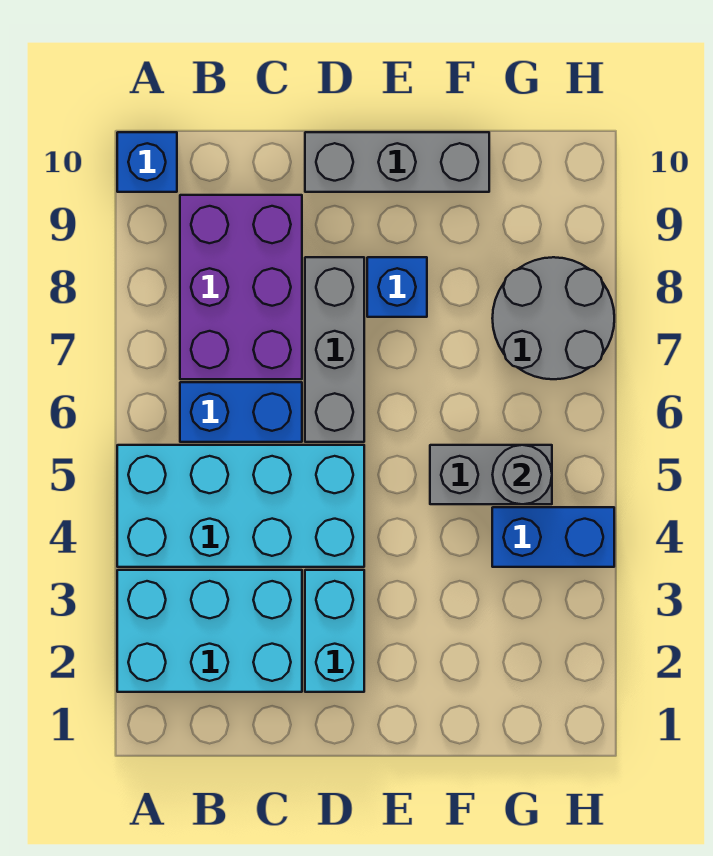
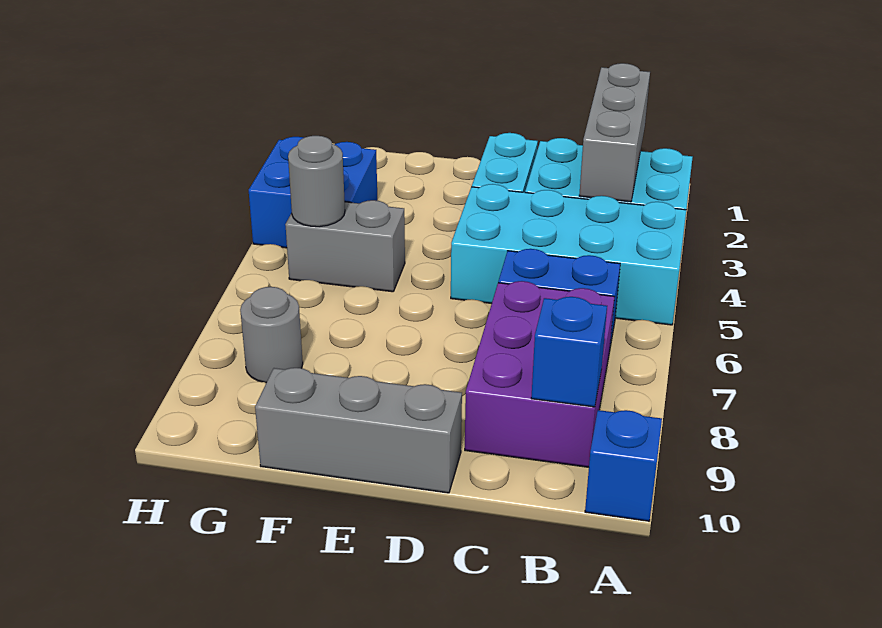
grey 1x3 brick [305,257,364,442] -> grey 1x3 brick moved to [579,63,650,202]
blue 1x1 brick [367,257,427,317] -> blue 1x1 brick moved to [531,297,607,407]
blue 1x2 brick [492,507,614,567] -> blue 2x2 brick [249,137,377,248]
grey 2x2 round brick [492,257,614,379] -> grey 1x1 round brick [240,287,303,383]

